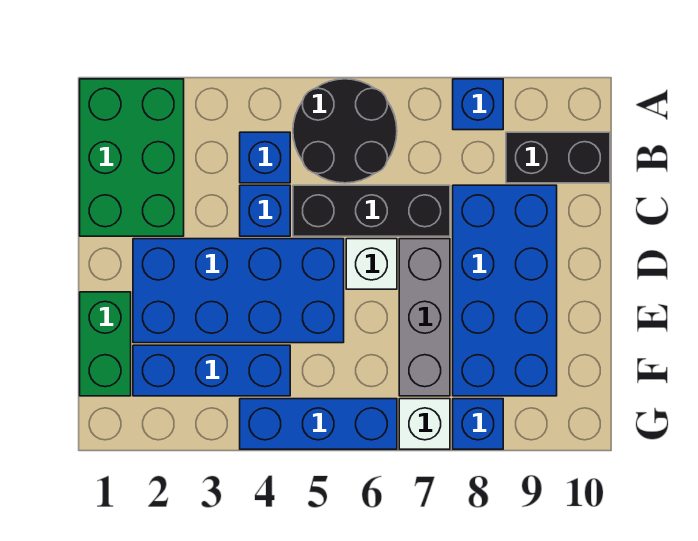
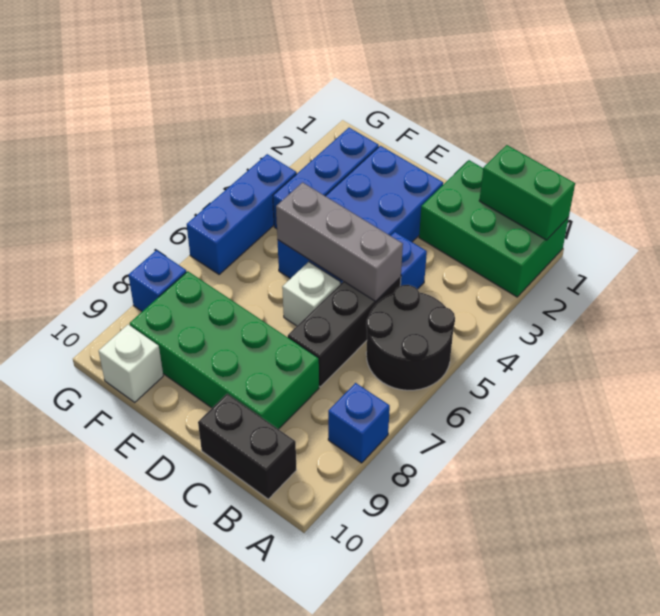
blue 1x1 brick [240,132,290,183] -> none
black 1x2 brick [506,132,610,183] -> black 1x2 brick turned to [198,394,296,499]
blue 2x4 brick [453,185,557,396] -> green 2x4 brick [130,271,319,429]
grey 1x3 brick [399,239,450,396] -> grey 1x3 brick moved to [276,182,403,301]
green 1x2 brick [80,292,131,396] -> green 1x2 brick moved to [479,145,575,240]
white 1x1 brick [399,399,450,449] -> white 1x1 brick moved to [99,325,163,402]

